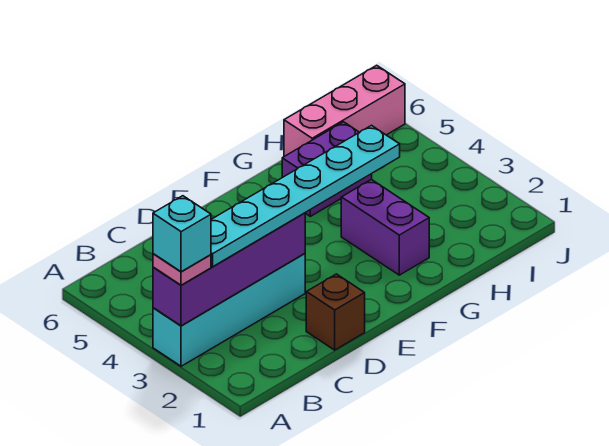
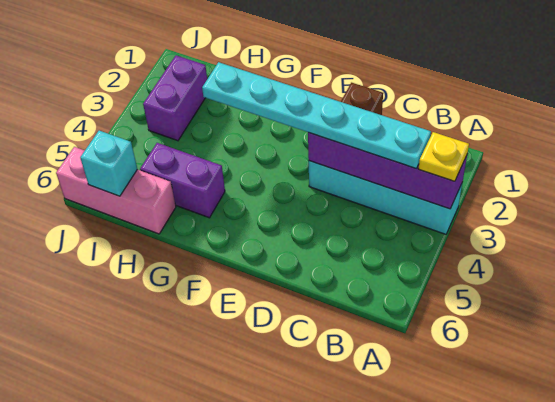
pink 1x1 plate [153,254,211,285] -> yellow 1x1 plate [419,132,469,181]
cyan 1x1 brick [153,196,211,272] -> cyan 1x1 brick moved to [80,131,137,196]
purple 1x2 brick [341,179,429,275] -> purple 1x2 brick moved to [143,55,207,141]

